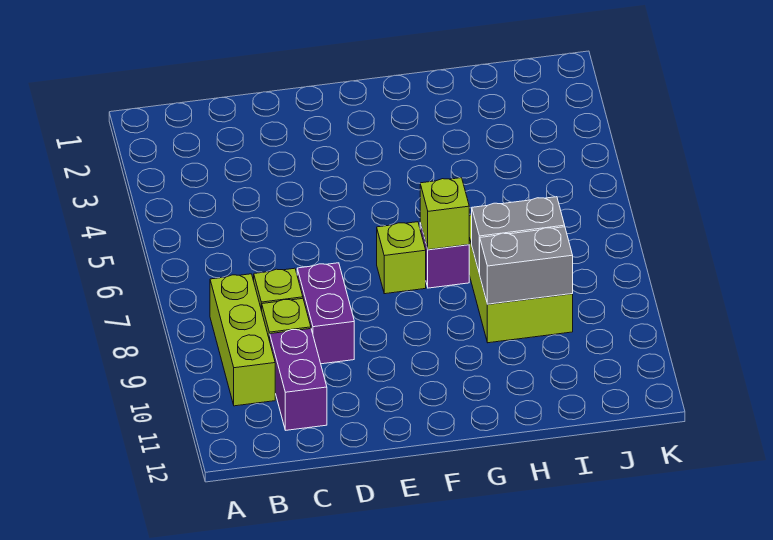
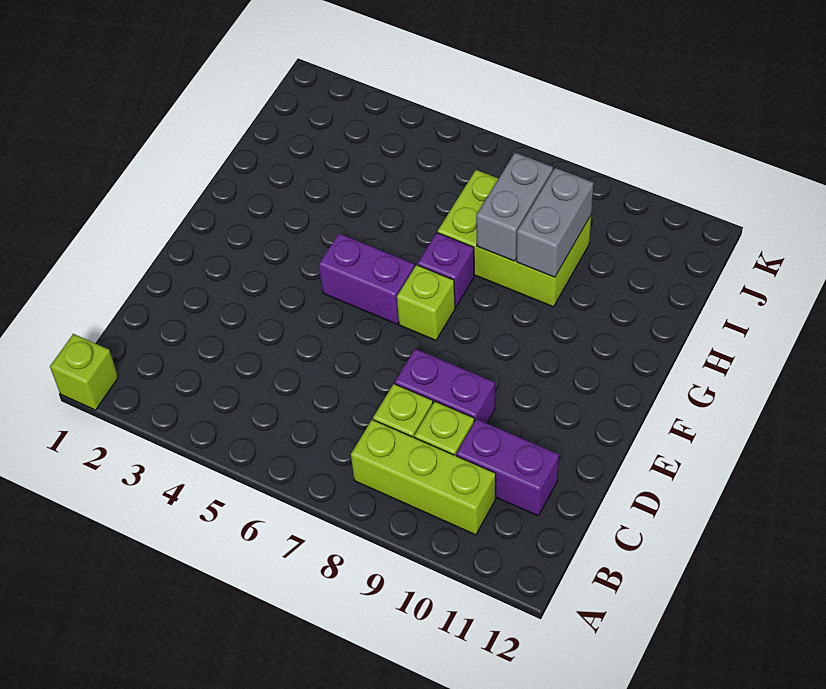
none -> purple 1x2 brick [319,233,415,324]
lime 1x1 brick [420,178,469,250] -> lime 1x1 brick moved to [50,334,118,410]

